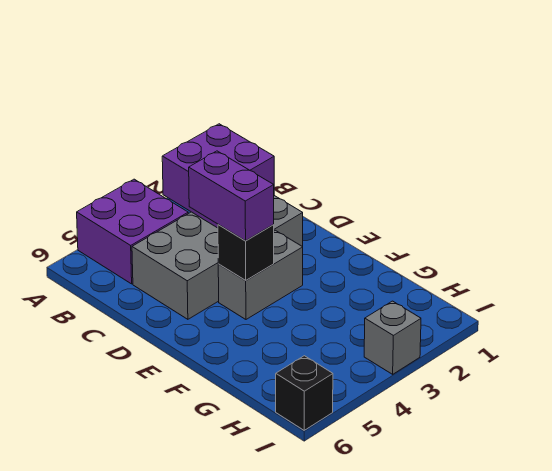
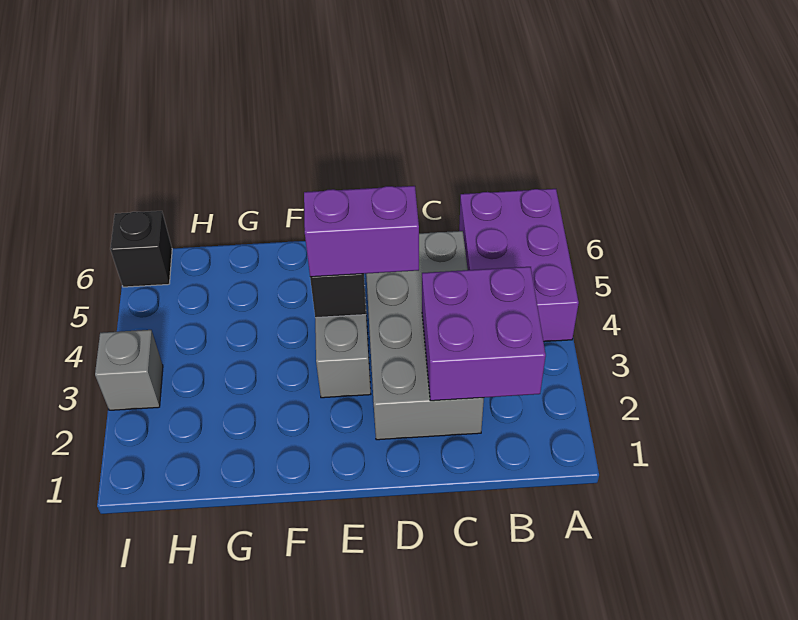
purple 2x2 brick [77,179,188,284] -> purple 2x3 brick [459,189,579,342]

